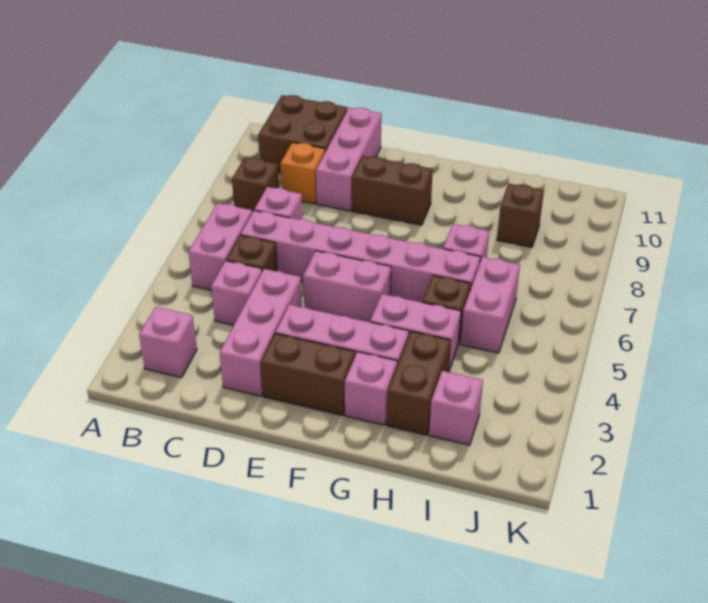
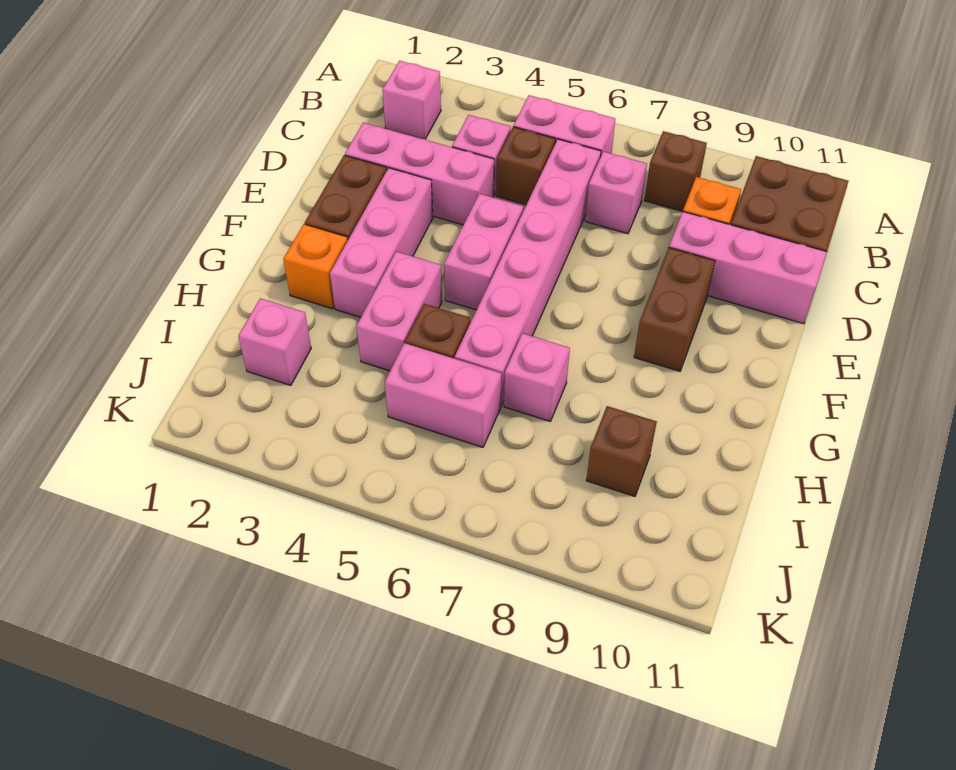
pink 1x1 brick [345,352,397,425] -> orange 1x1 brick [283,224,348,309]
brown 1x2 brick [387,331,451,435] -> none

